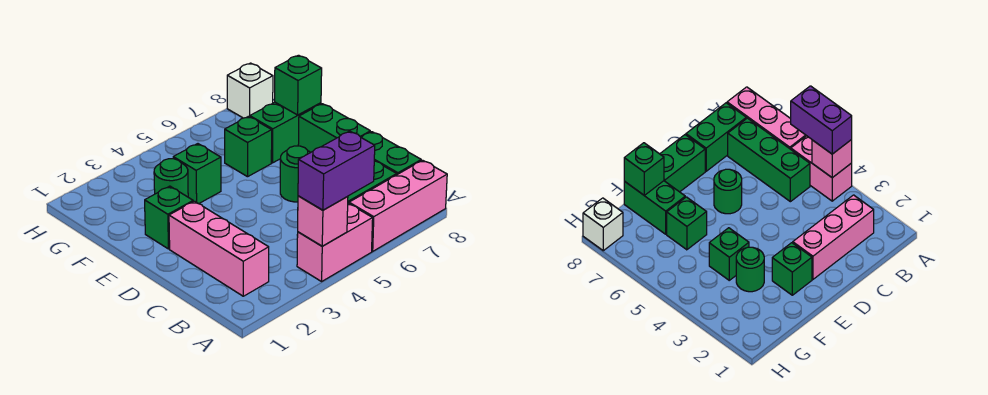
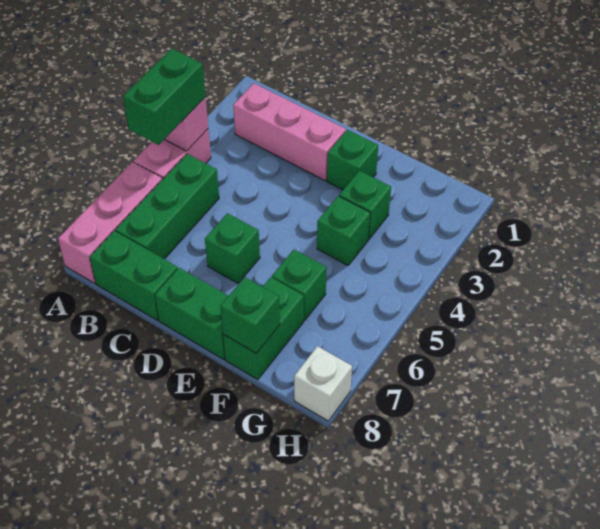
purple 1x2 brick [298,131,375,210] -> green 1x2 brick [123,49,206,145]
green 1x1 round brick [280,146,311,202] -> green 1x1 brick [205,213,260,283]
green 1x1 round brick [154,159,188,197] -> green 1x1 brick [339,171,391,239]

